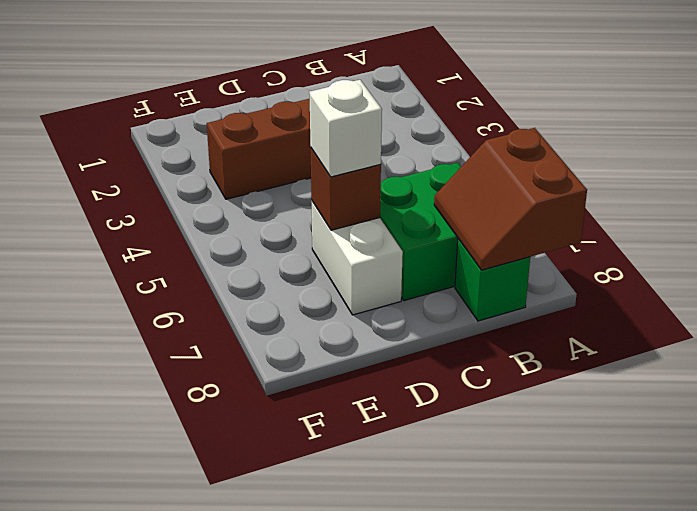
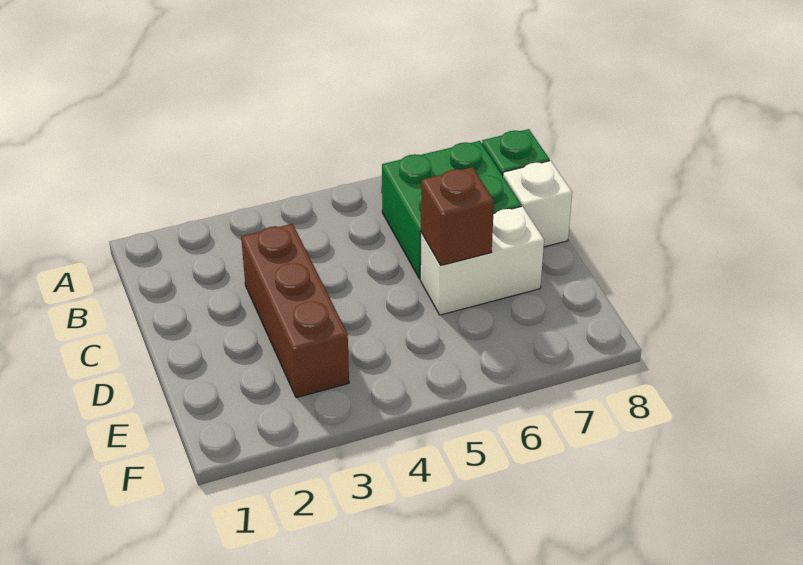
brown 2x2 slope [434,128,587,270] -> none
white 1x1 brick [309,80,382,177] -> white 1x1 brick moved to [503,161,572,247]

